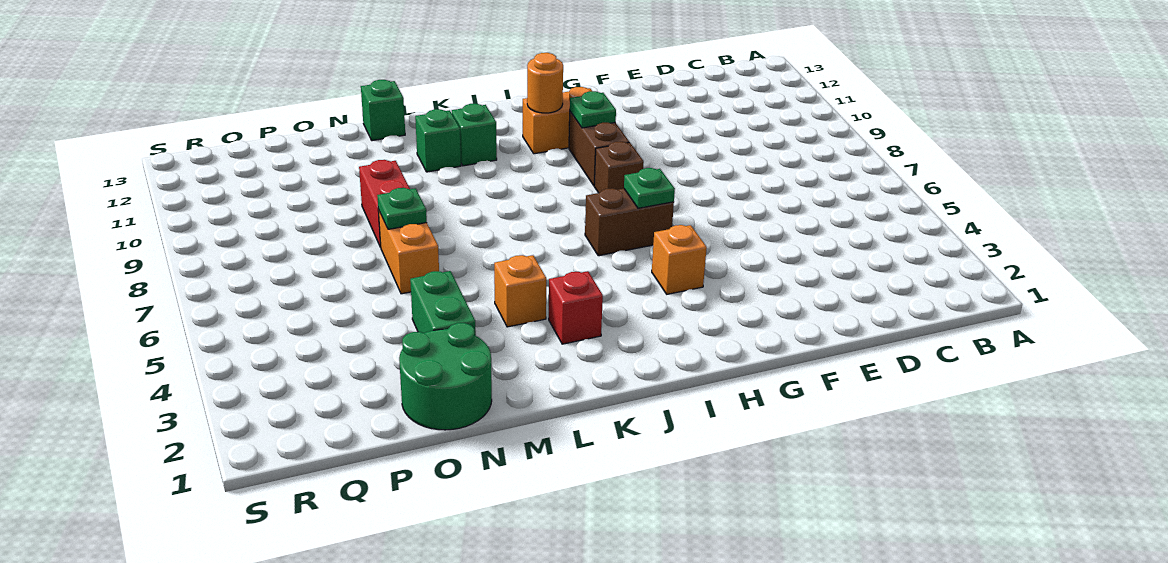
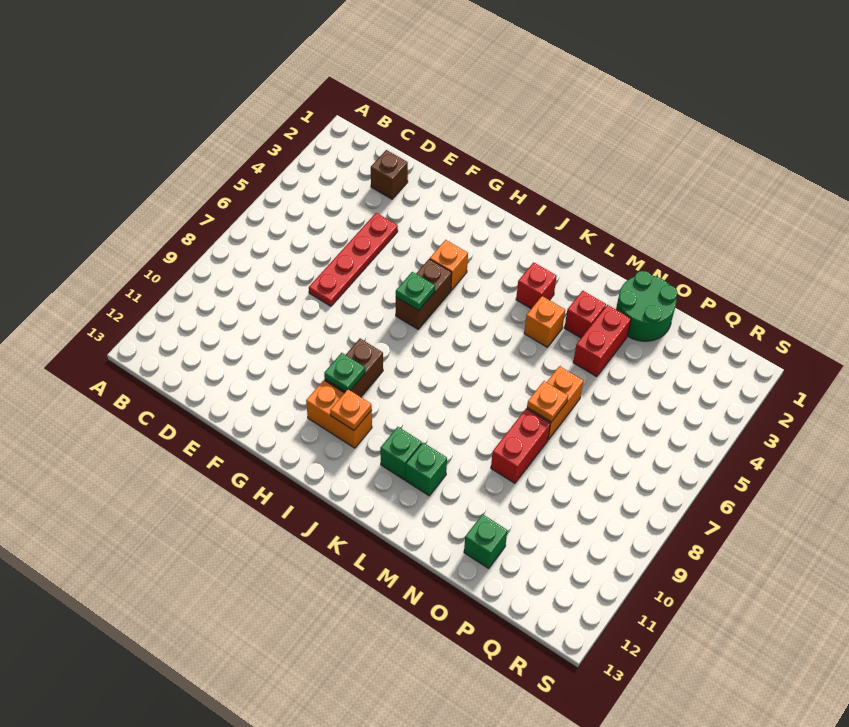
none -> red 1x4 plate [309,213,398,306]
brown 1x2 brick [585,188,674,256] -> brown 1x2 brick turned to [396,259,452,329]
brown 1x1 brick [594,142,644,193] -> brown 1x1 brick moved to [371,150,408,199]
orange 1x1 round brick [527,53,563,113] -> orange 1x1 plate [330,389,372,430]
none -> red 1x1 brick [564,291,606,338]
green 1x1 brick [361,80,405,141] -> green 1x1 brick moved to [464,514,508,568]
green 1x2 brick [410,271,476,335] -> red 1x2 brick [573,305,631,377]
green 1x1 plate [377,188,427,229] -> orange 1x1 plate [527,381,568,422]

